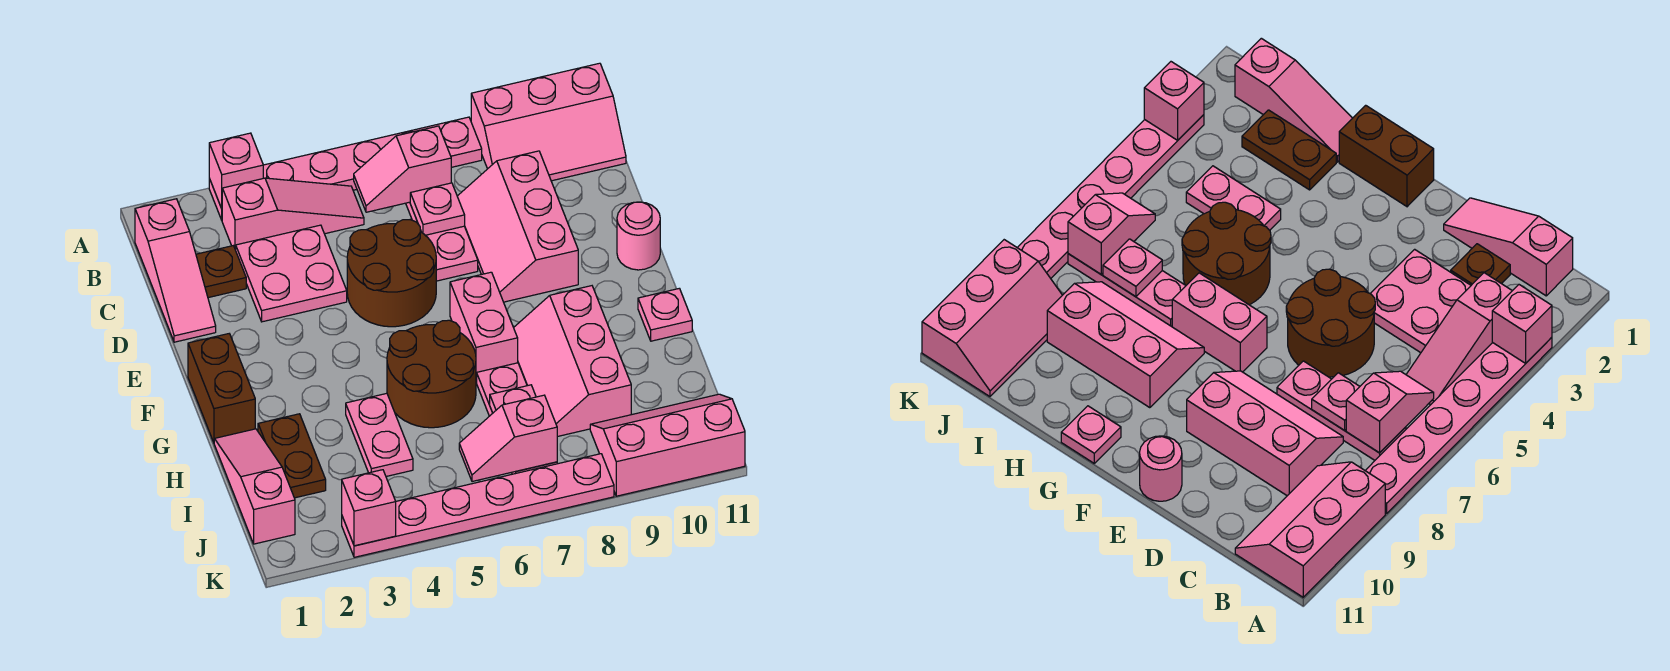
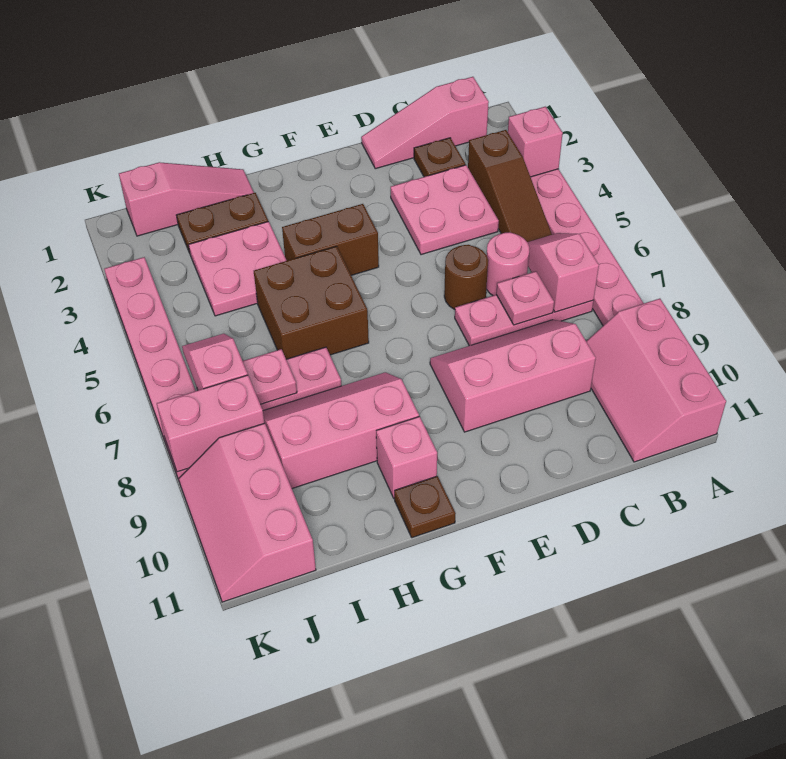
pink 1x3 slope [222,178,364,250] -> brown 1x3 slope [468,130,552,242]
brown 2x2 round brick [347,220,436,327] -> brown 1x1 round brick [444,245,488,309]
pink 1x1 round brick [617,202,660,270] -> pink 1x1 round brick moved to [486,232,529,296]
brown 1x2 brick [188,334,255,442] -> brown 1x2 brick moved to [282,204,379,275]
pink 1x2 brick [450,272,518,382] -> pink 1x2 brick moved to [157,375,264,472]
brown 2x2 round brick [387,320,476,428] -> brown 2x2 brick [254,246,369,359]
pink 1x1 plate [638,288,692,341] -> brown 1x1 plate [394,476,456,538]
pink 1x2 plate [346,393,413,476] -> pink 2x2 plate [189,221,287,316]
pink 2x3 slope [590,394,745,496] -> pink 2x3 slope turned to [179,423,316,602]
pink 1x1 brick [342,470,396,546] -> pink 1x1 brick moved to [376,416,437,498]

